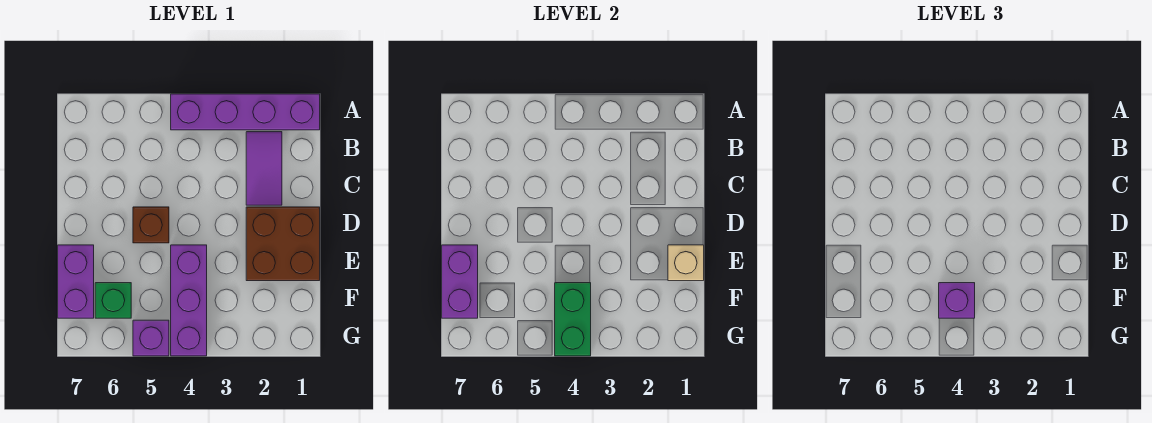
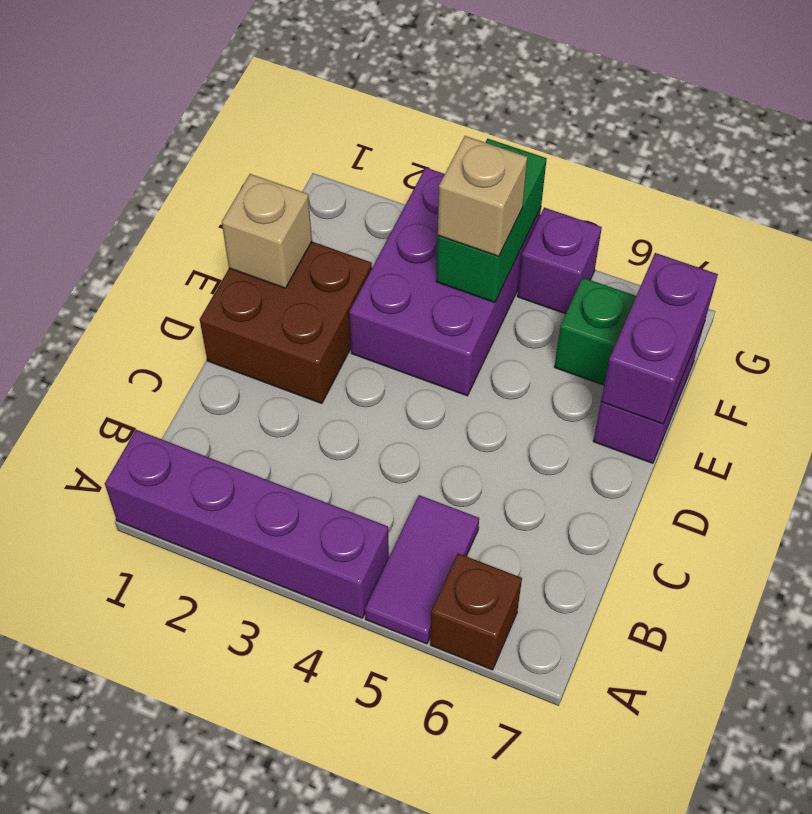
purple 1x2 tile [246,132,282,205] -> purple 1x2 tile moved to [365,495,479,644]
brown 1x1 brick [133,207,169,243] -> brown 1x1 brick moved to [430,553,522,670]
purple 1x3 brick [171,245,207,356] -> purple 2x3 brick [349,167,541,396]
purple 1x1 brick [939,283,975,318] -> tan 1x1 brick [438,136,527,256]

